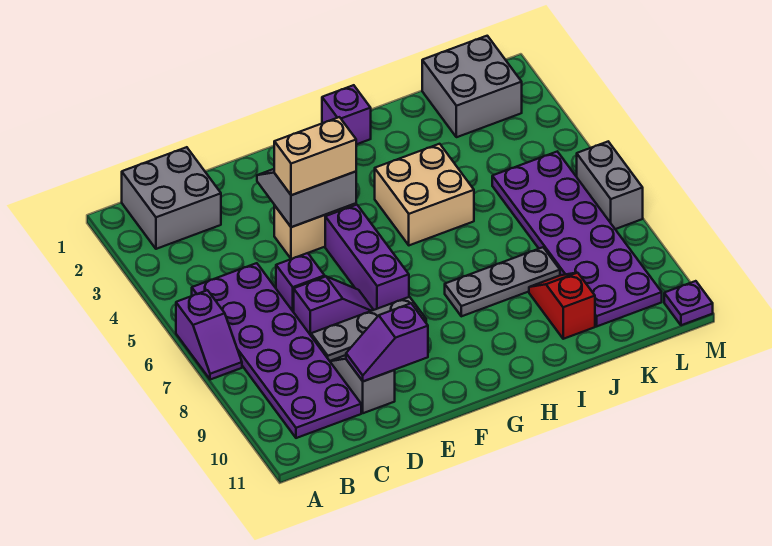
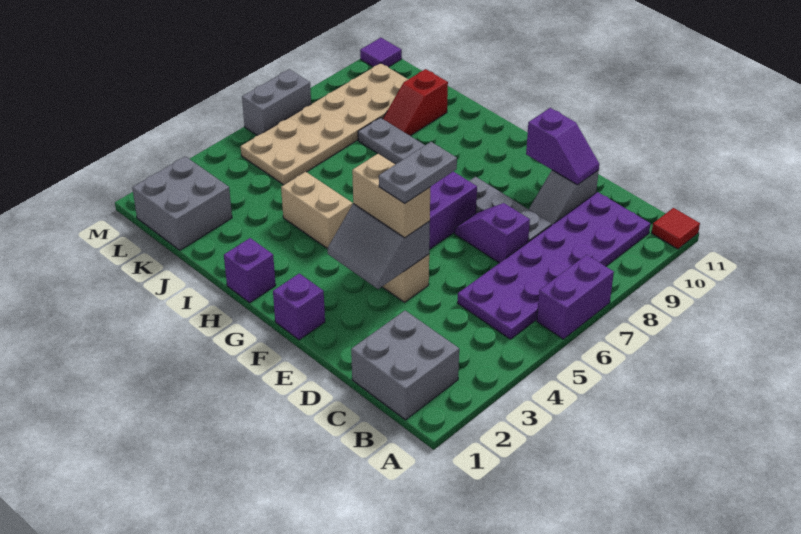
purple 1x2 slope [176,290,242,380] -> purple 1x2 brick [537,255,614,339]
none -> red 1x1 tile [652,208,700,249]
purple 1x1 brick [276,253,325,312] -> purple 1x1 brick moved to [273,273,325,340]
none -> grey 1x2 plate [379,142,457,203]
tan 2x2 brick [375,144,474,245] -> tan 1x2 brick [281,172,353,249]
purple 2x6 plate [492,152,662,326] -> tan 2x6 plate [241,63,408,185]
purple 1x1 plate [664,281,713,325] -> purple 1x1 tile [360,38,402,67]

